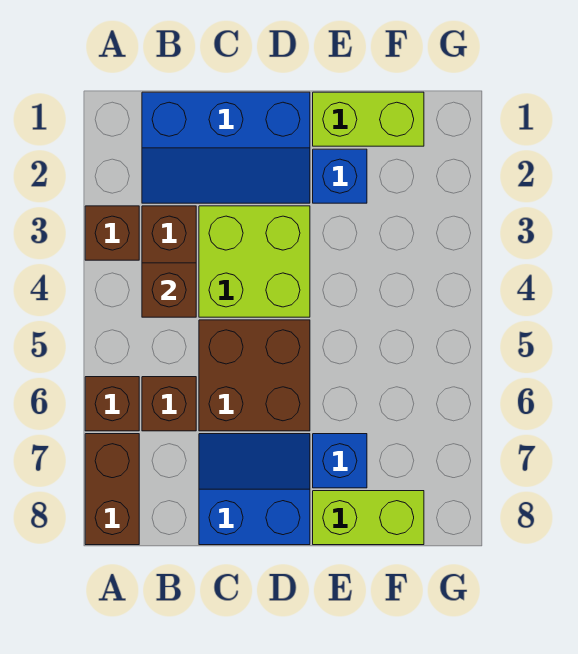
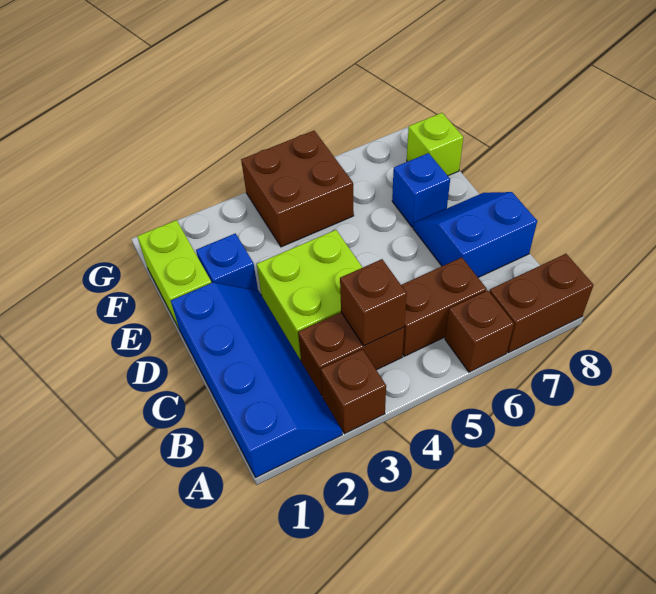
blue 2x3 slope [142,92,310,203] -> blue 2x4 slope [171,282,342,477]
brown 1x1 brick [142,377,196,431] -> brown 1x2 brick [401,257,487,356]
brown 2x2 brick [199,320,310,431] -> brown 2x2 brick moved to [241,131,354,247]
blue 2x2 slope [199,434,310,545] -> blue 2x2 slope turned to [413,192,537,277]
lime 1x2 brick [313,491,424,545] -> lime 1x1 brick [407,113,463,176]

